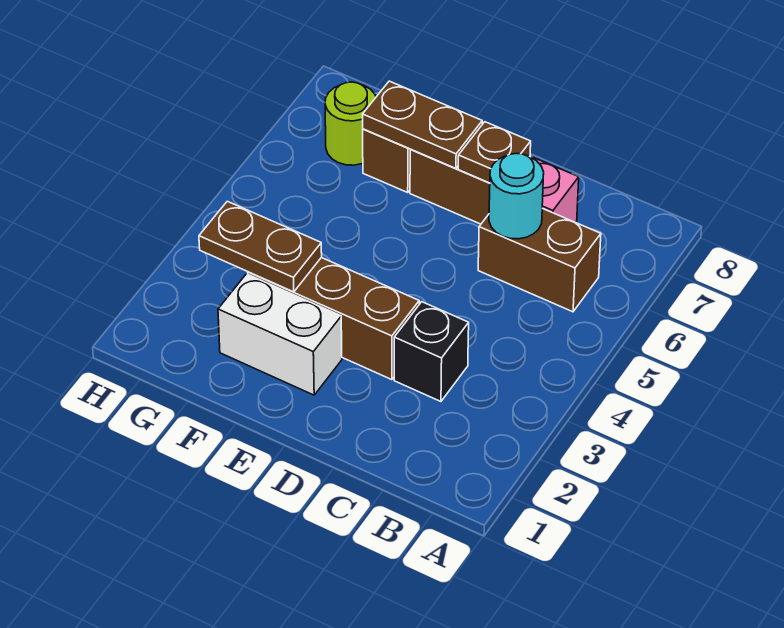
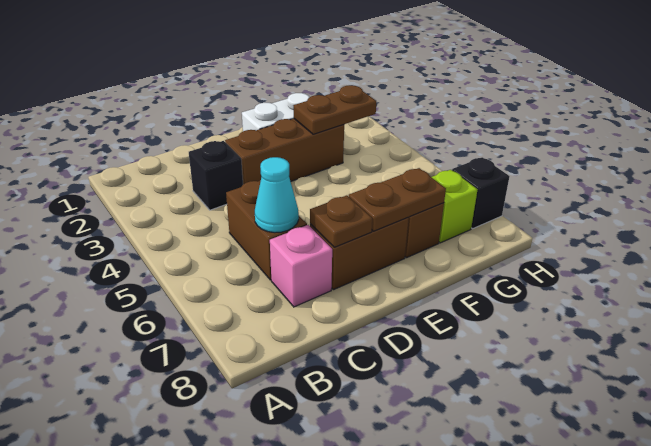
brown 1x2 brick [478,208,601,312] -> brown 1x2 brick turned to [226,180,307,280]
cyan 1x1 round brick [489,153,544,239] -> cyan 1x1 cone [255,157,299,233]
lime 1x1 round brick [325,82,376,165] -> lime 1x1 brick [432,170,478,243]
none -> black 1x1 brick [452,157,510,229]

